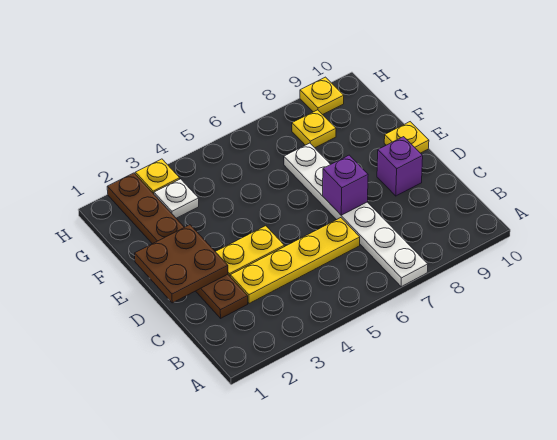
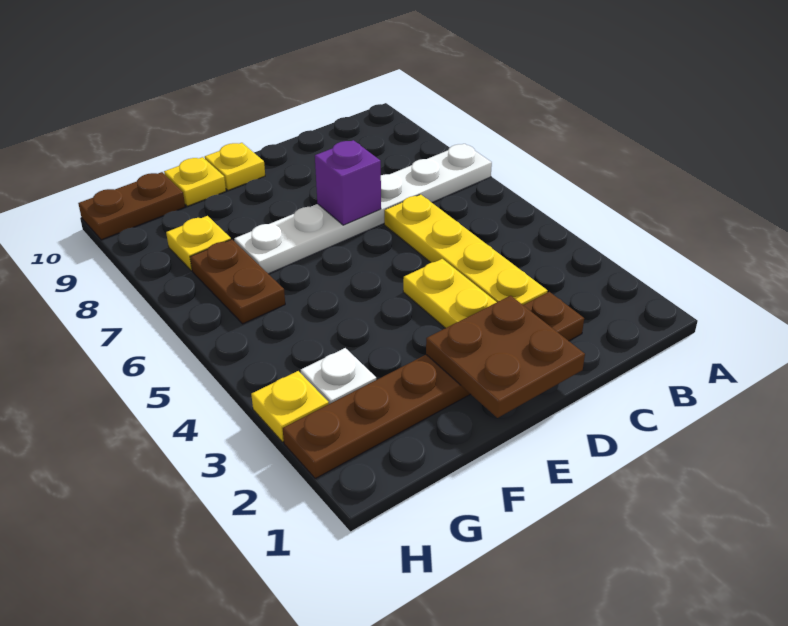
purple 1x1 brick [377,137,423,196] -> none
none -> brown 1x2 plate [190,239,285,324]
none -> brown 1x2 plate [78,172,185,240]
yellow 1x1 plate [300,77,344,115] -> yellow 1x1 plate moved to [164,157,226,206]

